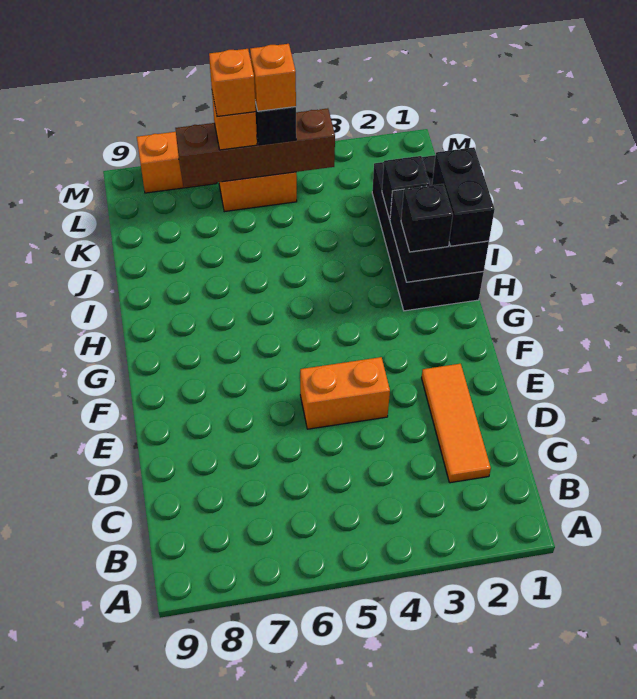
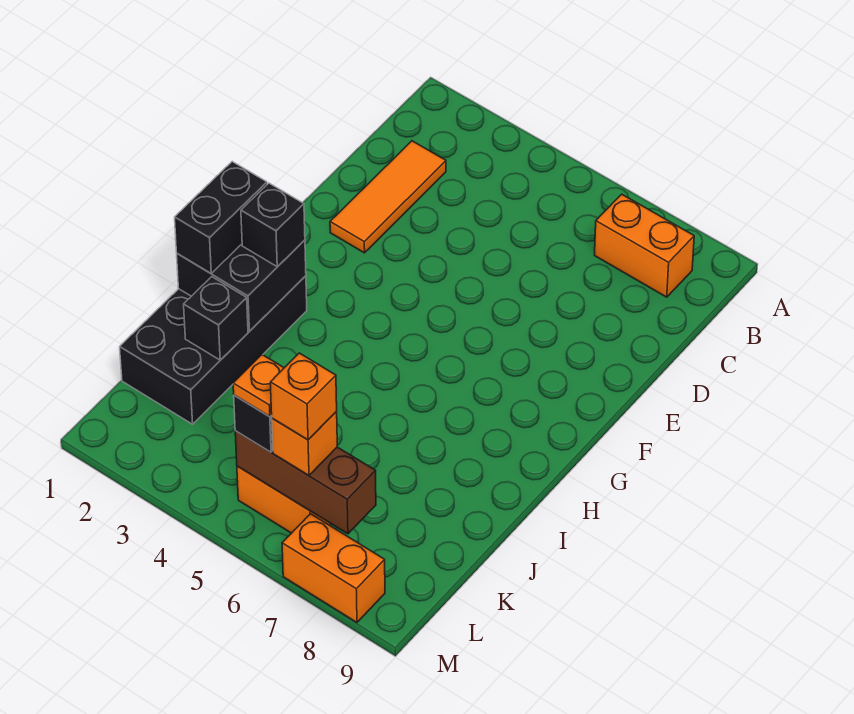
orange 1x2 brick [300,357,390,429] -> orange 1x2 brick moved to [595,194,694,297]
brown 1x4 brick [175,108,335,187] -> brown 1x3 brick [235,431,376,534]
orange 1x1 brick [250,44,296,111] -> orange 1x1 plate [233,355,284,417]

